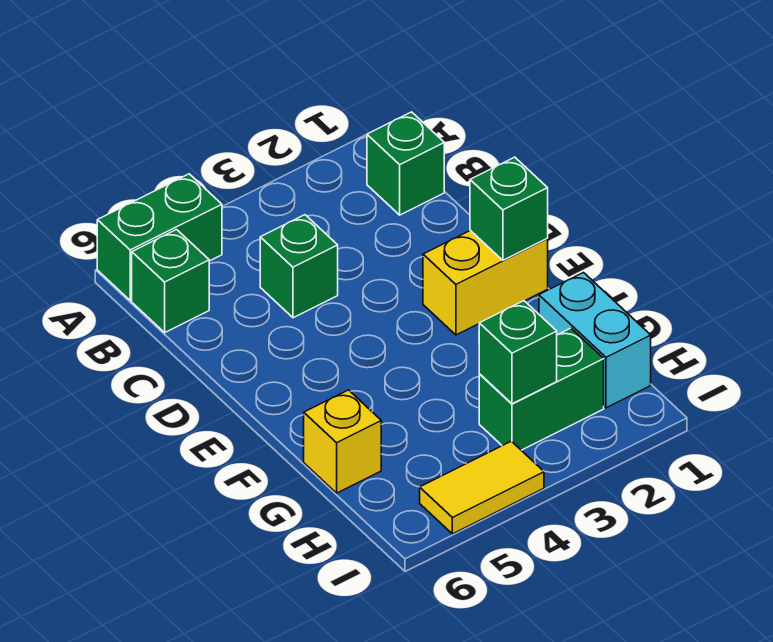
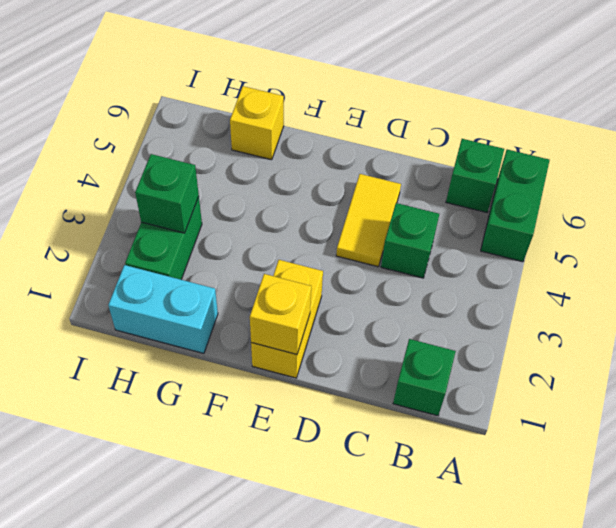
green 1x1 brick [470,157,548,260] -> yellow 1x1 brick [250,274,311,354]
yellow 1x2 tile [420,441,544,534] -> yellow 1x2 tile moved to [336,174,401,267]

